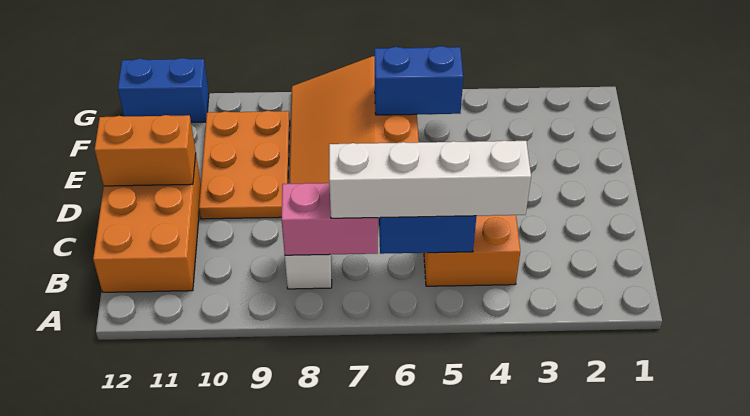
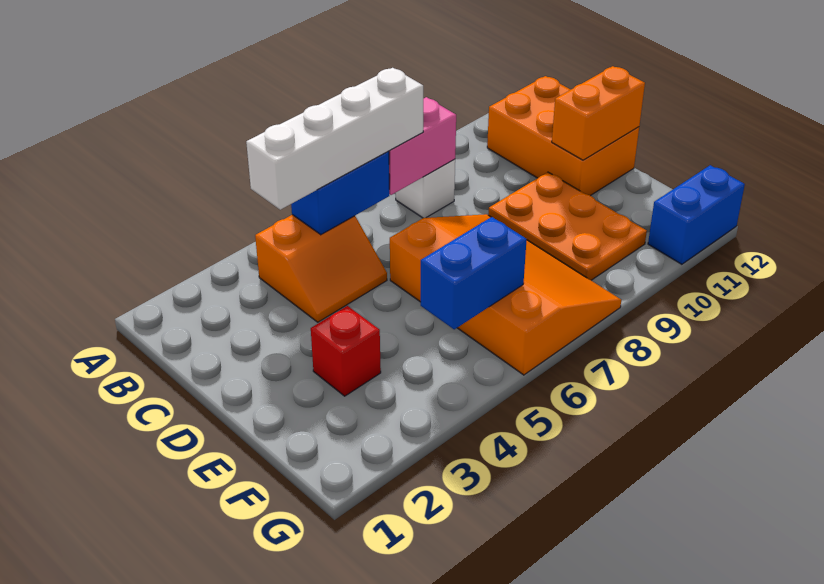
none -> red 1x1 brick [311,306,381,396]

